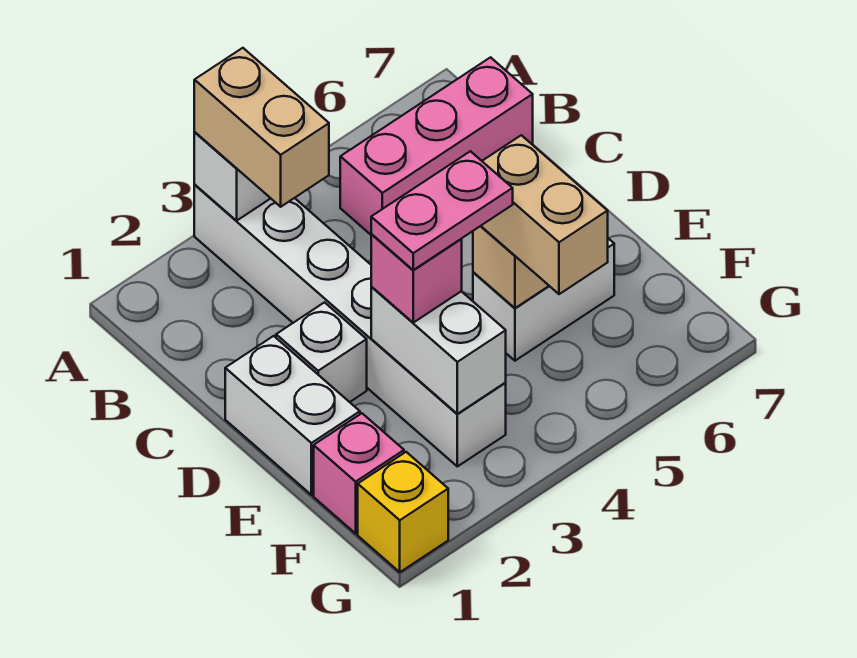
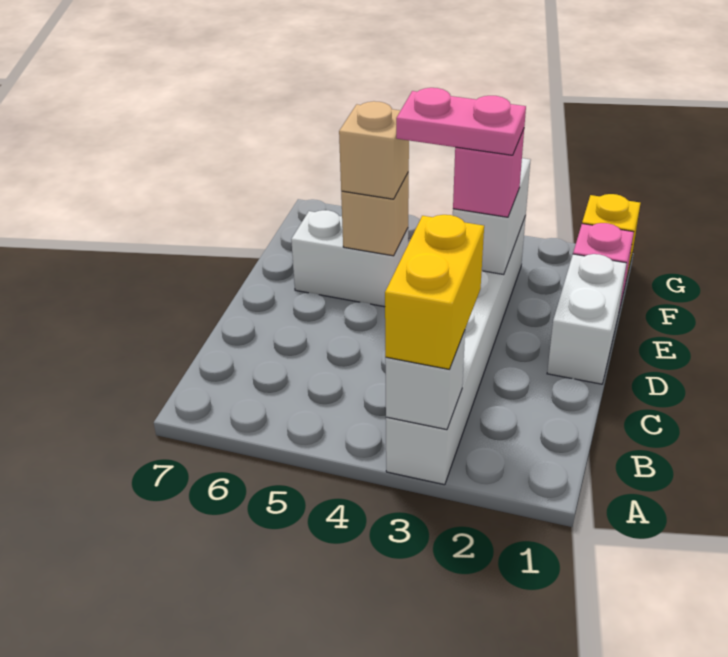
tan 1x2 brick [194,48,329,207] -> yellow 1x2 brick [385,215,484,369]
pink 1x3 brick [340,57,533,235] -> none
white 1x1 brick [276,302,367,402] -> none
tan 1x2 brick [481,135,608,294] -> tan 1x1 brick [339,101,409,199]

